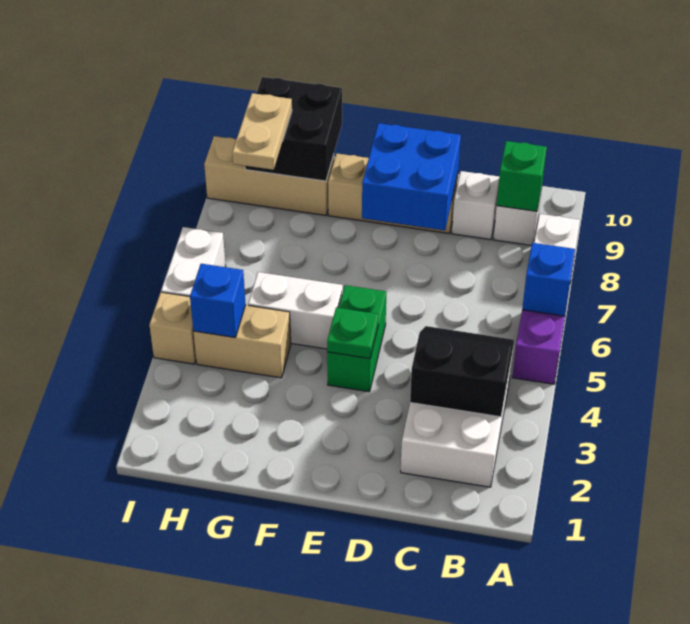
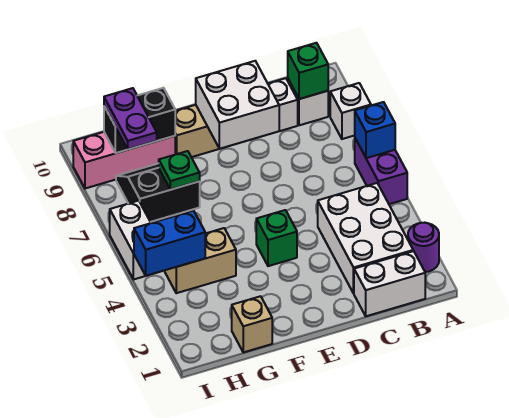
none -> purple 1x1 round brick [408,223,439,272]
black 2x2 slope [410,326,514,417] -> black 2x2 slope moved to [116,163,200,222]
blue 2x2 brick [362,123,461,230] -> white 2x2 brick [196,61,279,149]
green 1x2 brick [327,285,386,392] -> green 1x1 brick [256,210,297,266]
green 1x1 plate [327,307,379,359] -> green 1x1 plate moved to [159,151,200,190]
white 1x2 brick [248,272,343,349] -> white 1x2 brick moved to [354,251,425,316]
tan 1x3 brick [204,136,334,215] -> pink 1x3 brick [73,132,175,188]
black 2x2 brick [245,77,342,181] -> black 1x2 brick [104,88,175,153]
blue 1x1 brick [190,264,246,338] -> blue 1x2 brick [134,211,205,276]
tan 1x2 plate [232,93,292,170] -> purple 1x2 plate [104,88,157,149]
tan 1x1 brick [150,292,196,364] -> tan 1x1 brick moved to [232,296,272,352]

